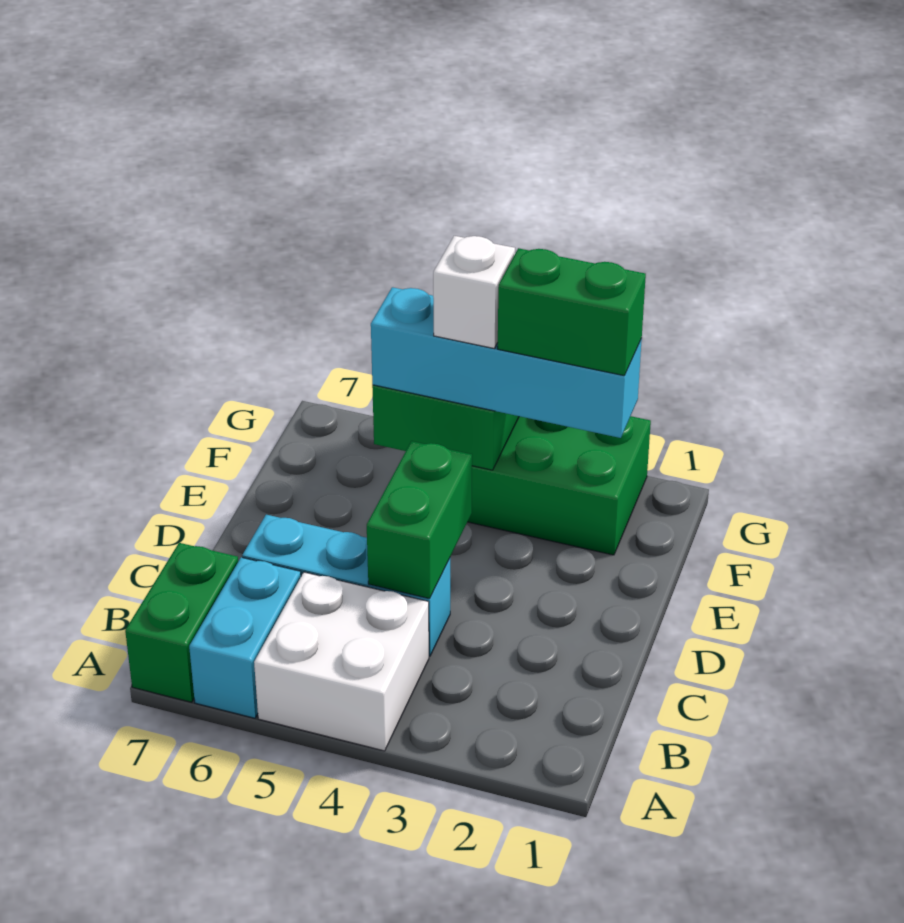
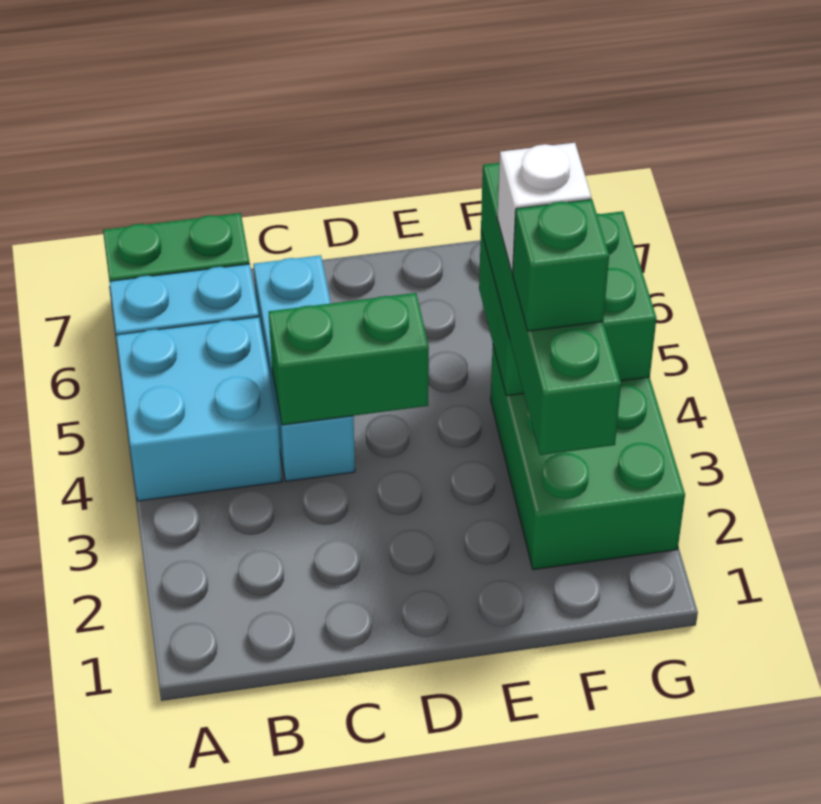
white 2x2 brick [254,572,429,751] -> cyan 2x2 brick [116,317,282,501]
cyan 1x4 brick [371,287,642,438] -> green 1x4 brick [481,163,621,455]
green 1x2 brick [498,248,646,376] -> green 1x1 brick [513,199,609,331]

